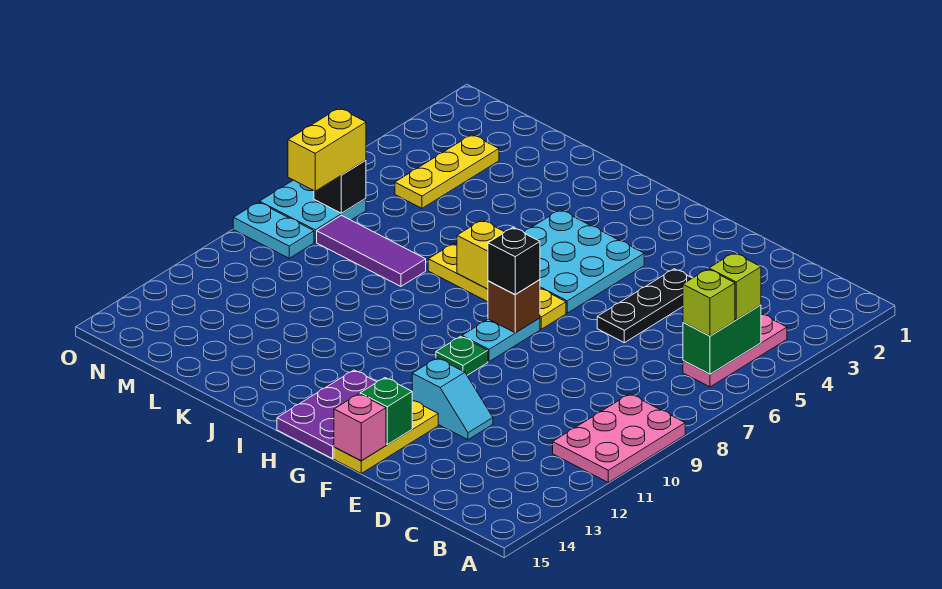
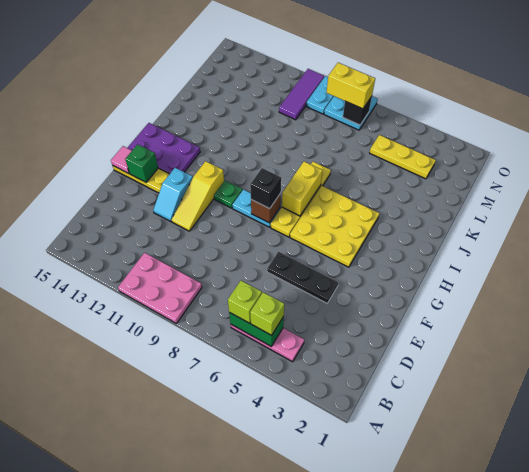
none -> yellow 1x3 slope [172,161,224,231]
pink 1x1 brick [334,394,386,461] -> pink 1x1 tile [111,146,132,173]
cyan 3x3 plate [524,210,644,313] -> yellow 3x3 plate [290,186,379,267]
purple 1x3 tile [317,216,426,286] -> purple 1x3 tile moved to [279,69,324,120]

